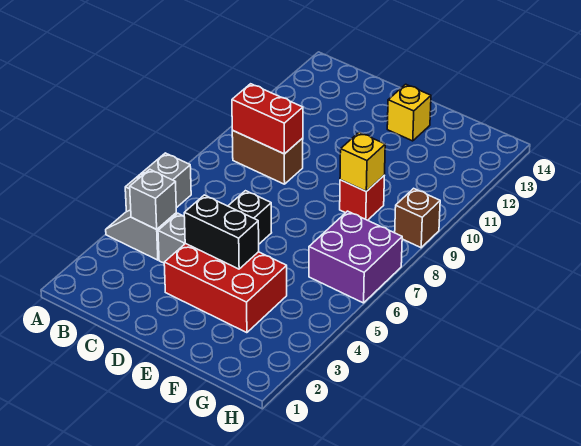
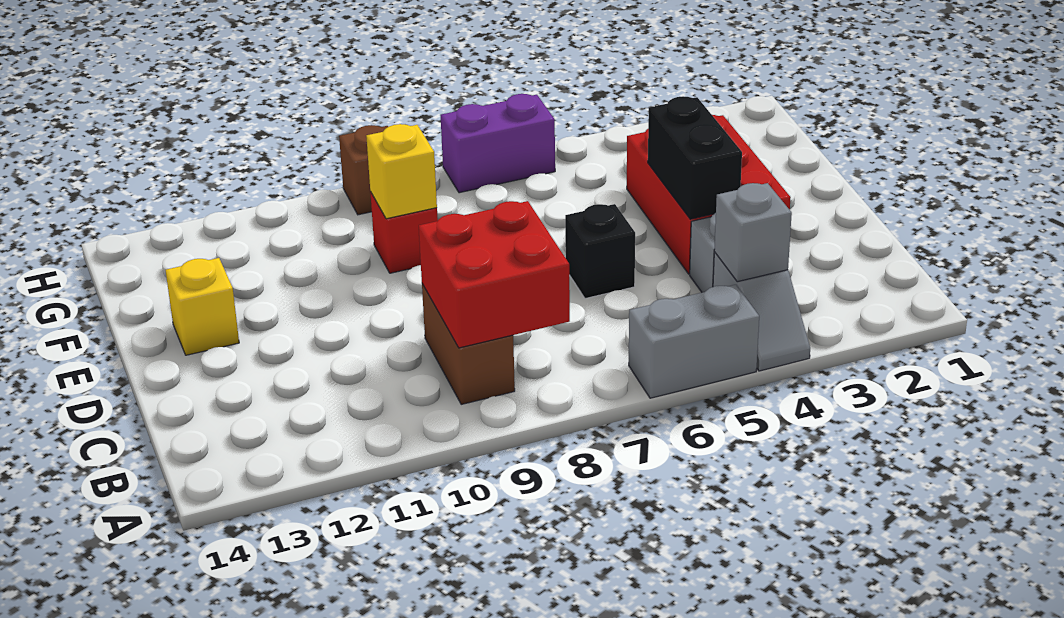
red 1x2 brick [232,84,303,154] -> red 2x2 brick [419,201,570,348]
purple 2x2 brick [309,211,402,303] -> purple 1x2 brick [441,94,555,193]

